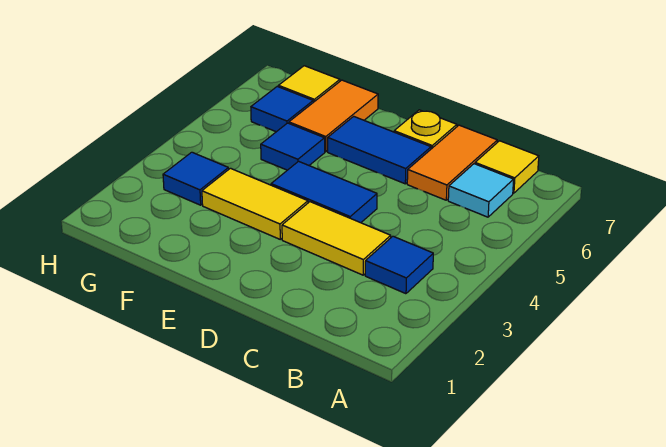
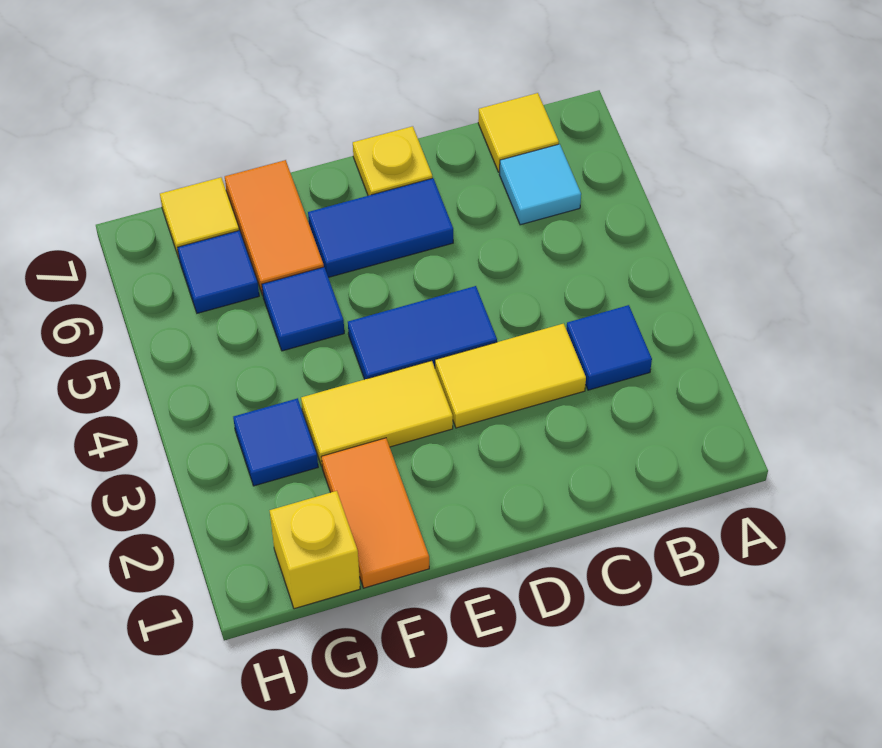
orange 1x2 tile [407,125,497,200] -> orange 1x2 tile moved to [322,438,429,588]
none -> yellow 1x1 brick [270,491,360,609]

